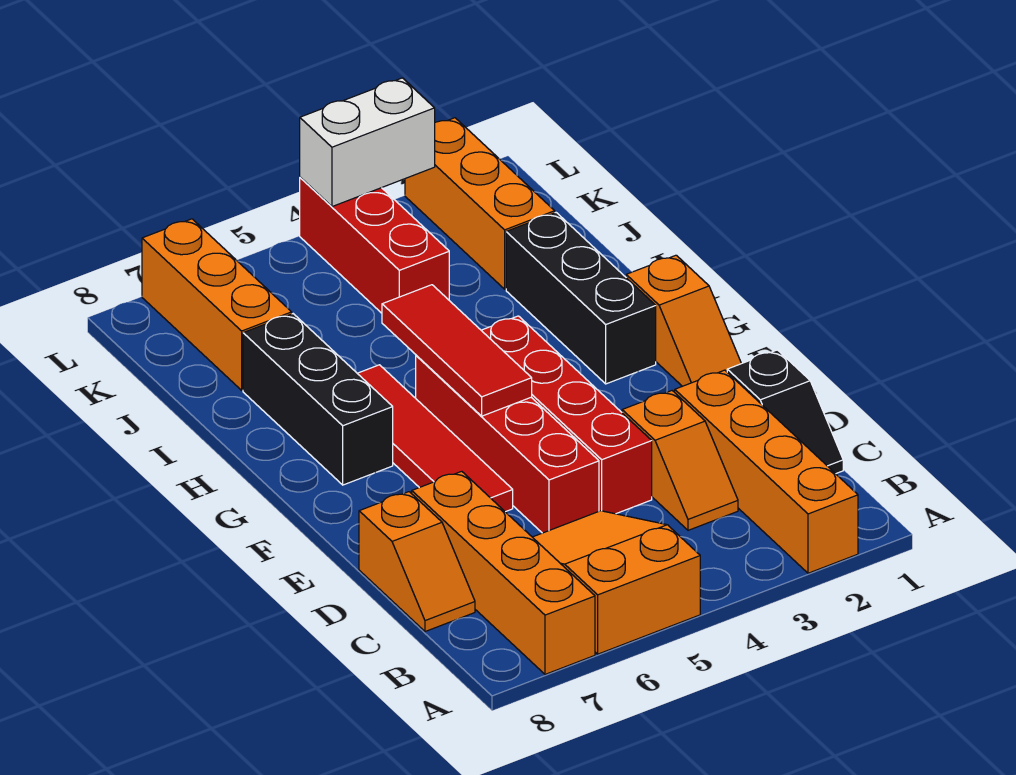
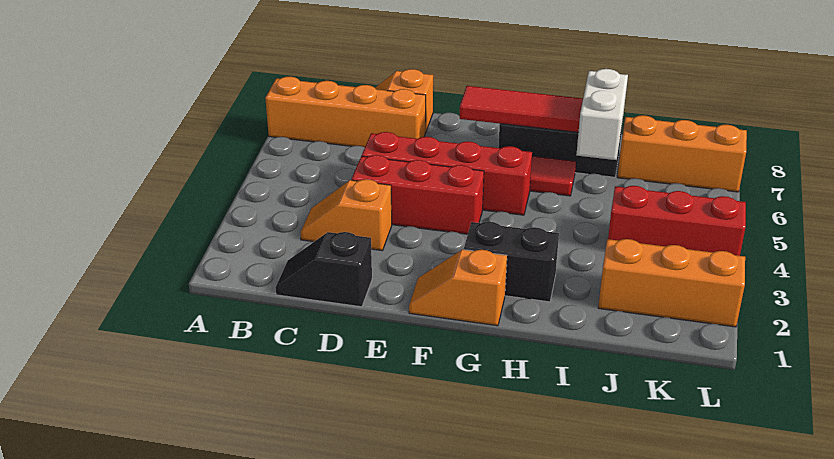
orange 1x4 brick [675,370,858,573] -> none
orange 2x3 slope [533,511,700,654] -> none
red 1x4 brick [481,316,652,514] -> red 1x3 brick [351,155,484,234]
red 1x3 tile [382,285,532,416] -> red 1x3 tile moved to [460,86,583,132]
black 1x3 brick [506,213,656,384] -> black 1x2 brick [464,222,559,302]
white 1x2 brick [300,78,435,207] -> white 1x2 brick moved to [576,69,628,160]

